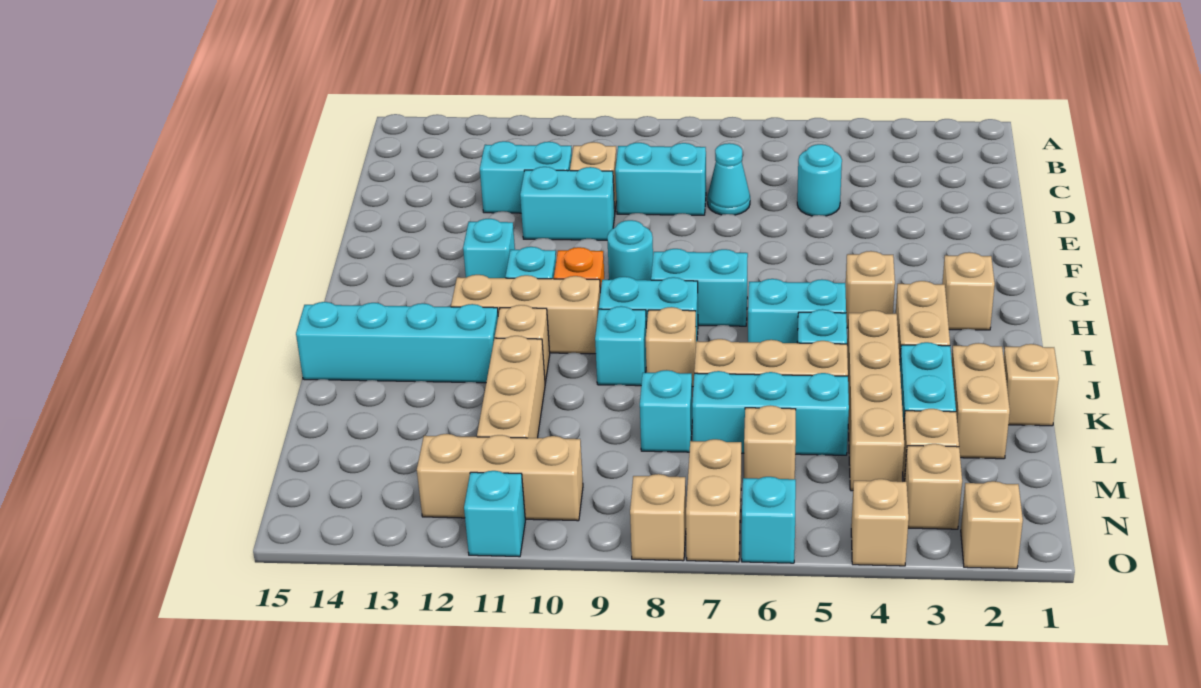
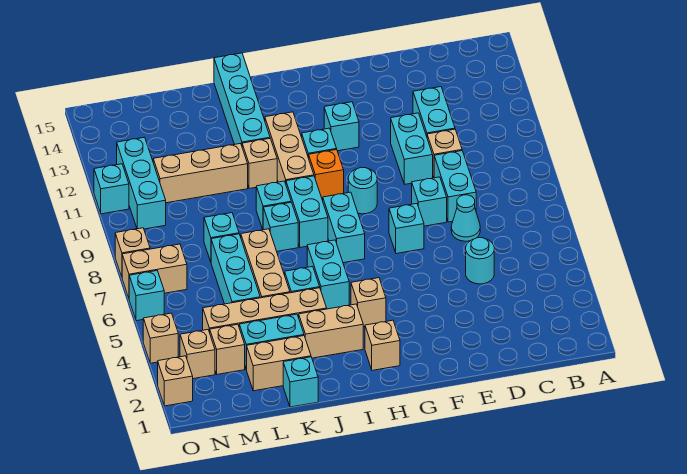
none -> cyan 1x1 brick [412,177,447,226]
none -> cyan 1x1 brick [389,204,424,254]
tan 1x1 brick [646,307,696,387] -> cyan 1x1 brick [263,202,298,251]
tan 1x1 brick [1004,344,1059,426] -> cyan 1x1 brick [283,357,318,407]
tan 1x1 brick [744,405,796,479] -> none
tan 1x3 brick [417,434,583,521] -> cyan 1x3 brick [117,137,166,229]

